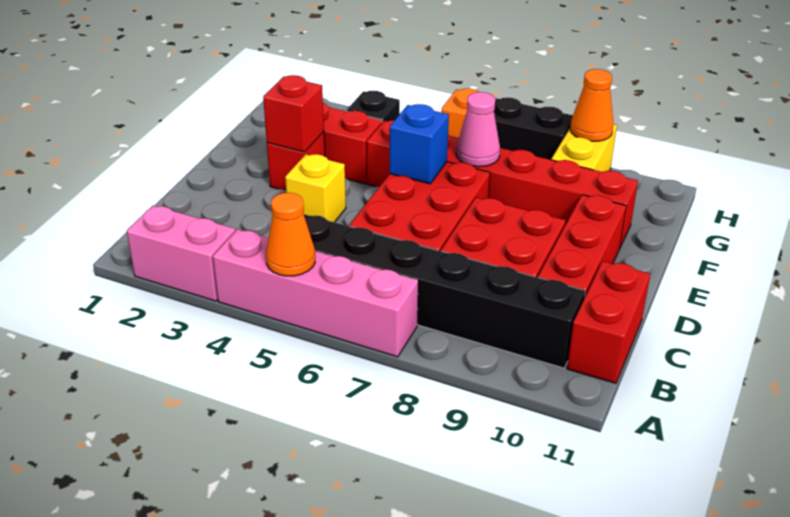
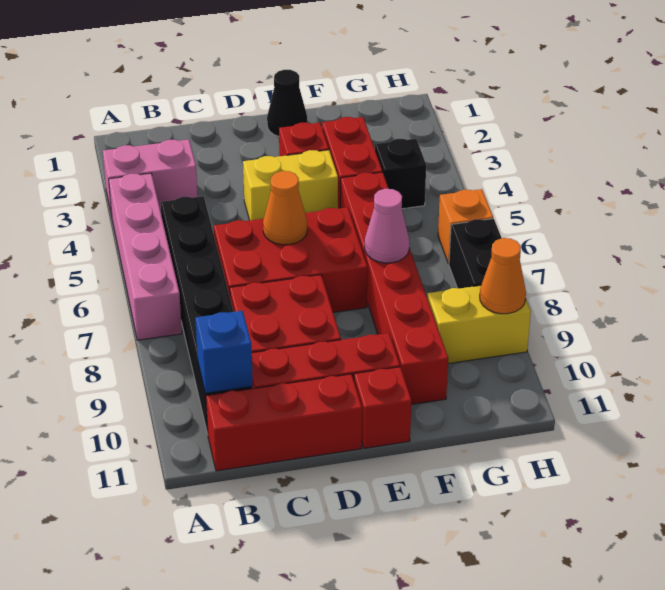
pink 1x2 brick [127,205,235,301] -> pink 1x2 brick turned to [103,139,198,216]
orange 1x1 cone [266,193,315,276] -> orange 1x1 cone moved to [263,171,307,245]
red 1x2 brick [567,261,650,383] -> red 1x3 brick [206,374,362,471]
yellow 1x1 brick [285,154,346,222] -> yellow 1x2 brick [243,150,338,220]
none -> black 1x1 cone [267,70,307,137]
red 1x1 brick [263,75,324,152] -> red 1x1 brick moved to [354,367,411,448]
blue 1x1 brick [390,104,449,184] -> blue 1x1 brick moved to [195,311,253,393]

